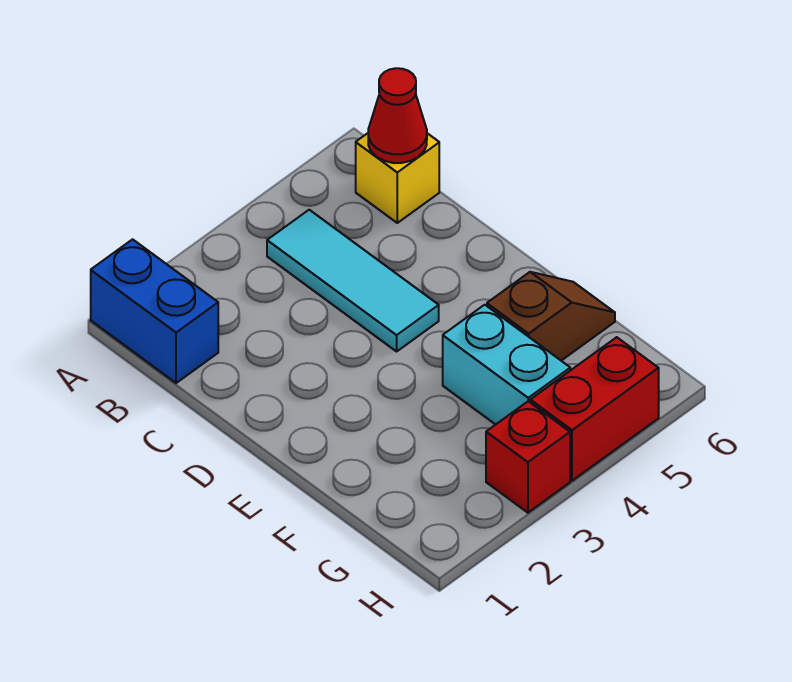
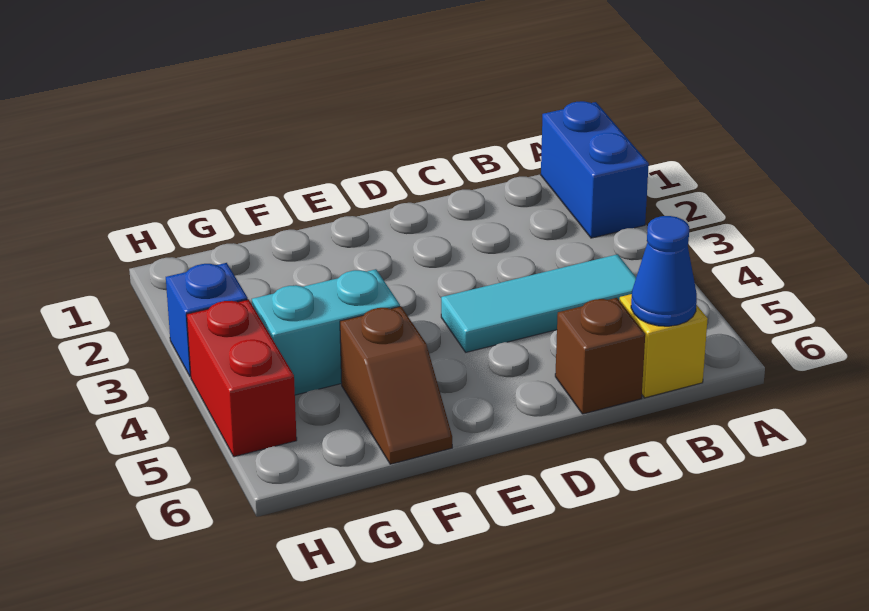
blue 1x2 brick [91,239,218,383] -> blue 1x2 brick turned to [541,101,649,238]
red 1x1 cone [368,68,427,163] -> blue 1x1 cone [631,216,697,326]
none -> brown 1x1 brick [555,298,645,414]
red 1x1 brick [486,401,570,513] -> blue 1x1 brick [166,263,248,377]

